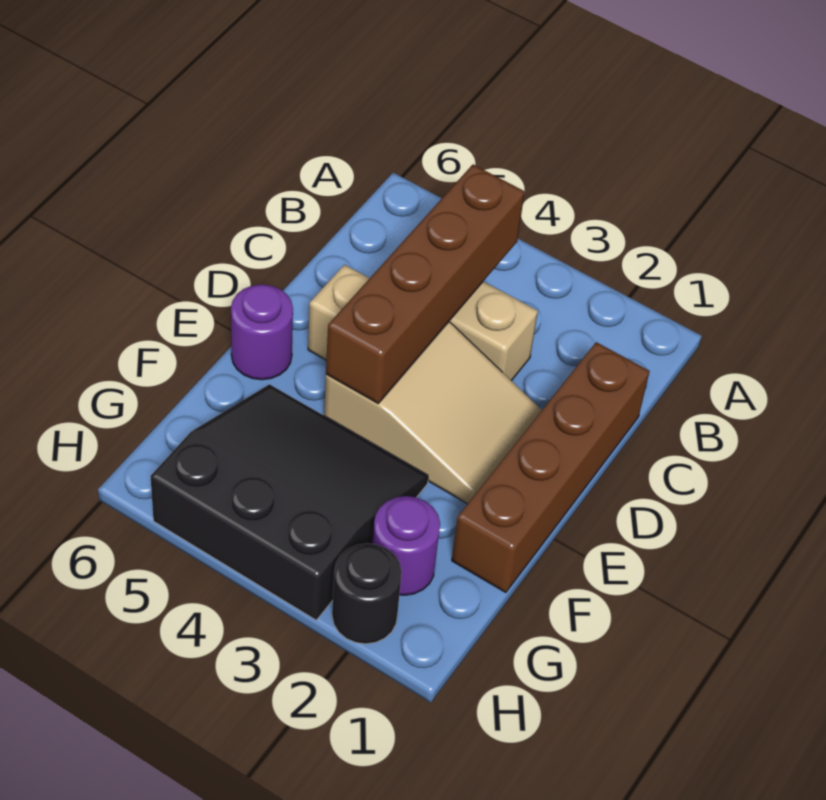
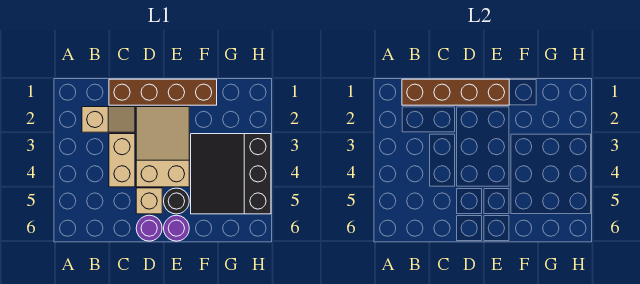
none -> tan 1x2 slope [82,107,135,132]
brown 1x4 brick [326,165,525,403] -> brown 1x4 brick moved to [402,79,509,105]
purple 1x1 round brick [372,496,440,595] -> purple 1x1 round brick moved to [136,215,162,241]
black 1x1 round brick [332,543,402,644] -> black 1x1 round brick moved to [164,188,189,214]

